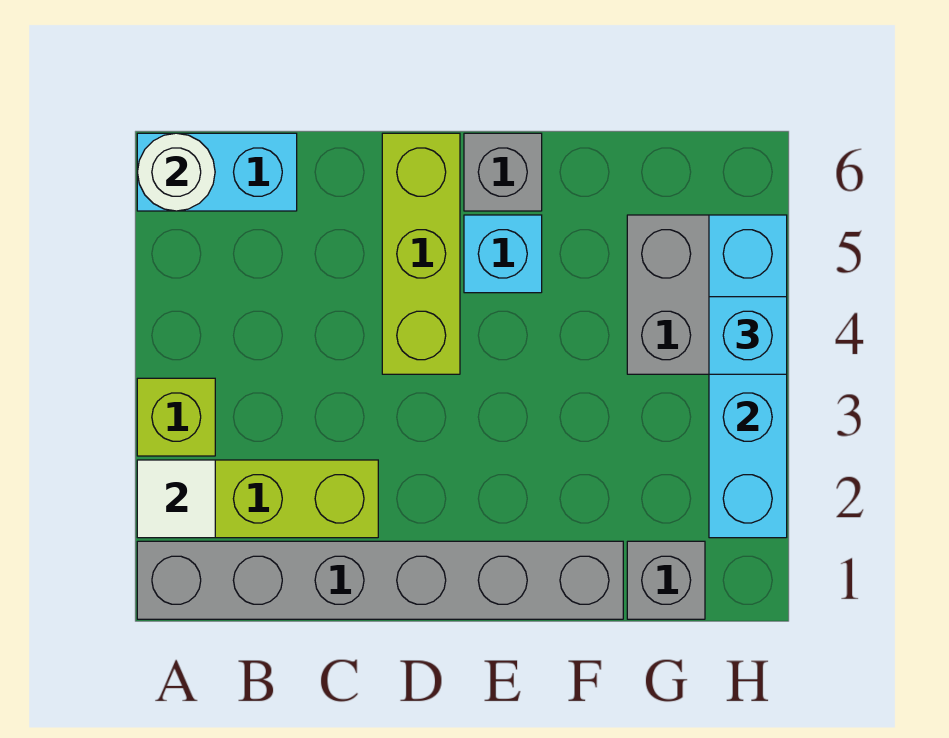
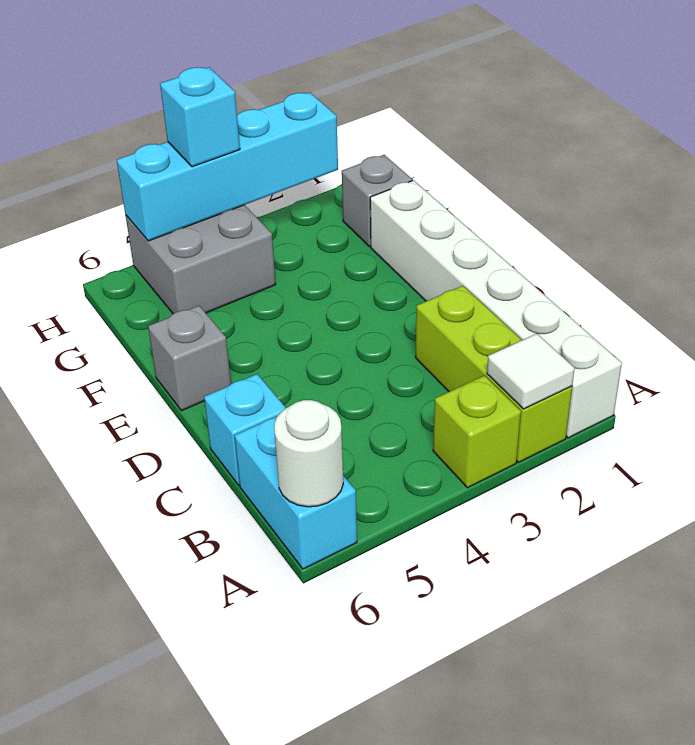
grey 1x6 brick [137,541,623,619] -> white 1x6 brick [370,180,622,438]
lime 1x3 brick [382,133,460,374] -> none
cyan 1x1 brick [464,215,542,293] -> cyan 1x1 brick moved to [204,374,286,485]

